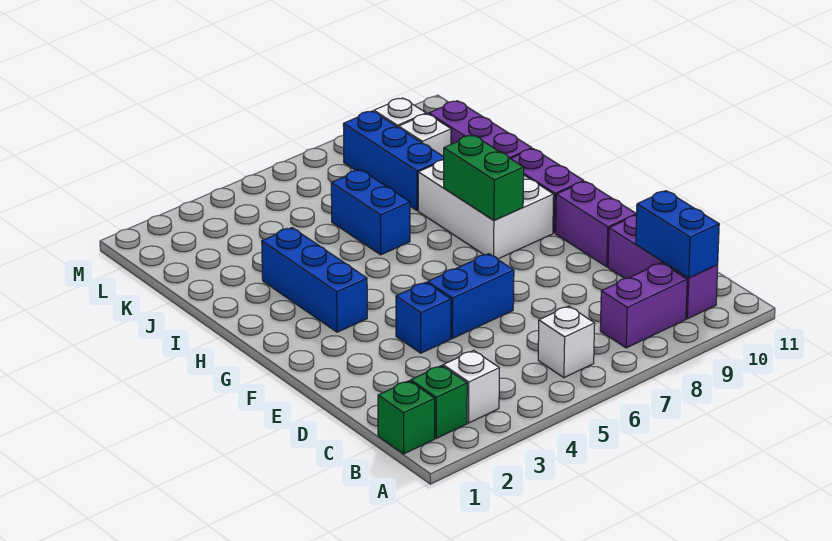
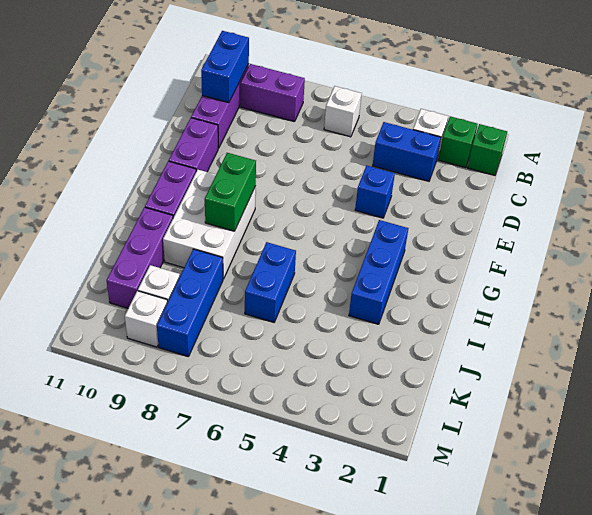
blue 1x2 brick [428,254,514,339] -> blue 1x2 brick moved to [373,122,441,181]

